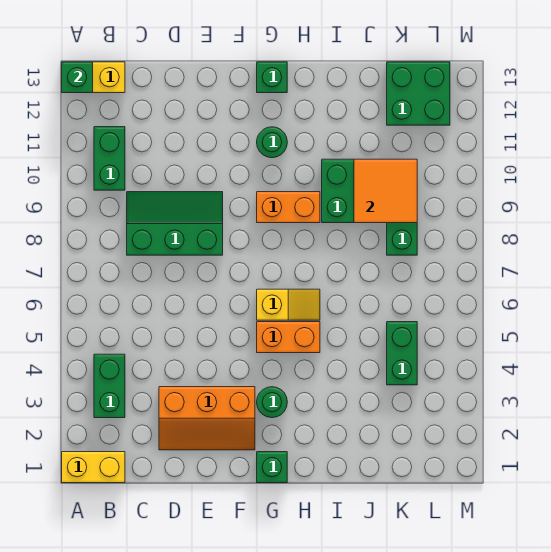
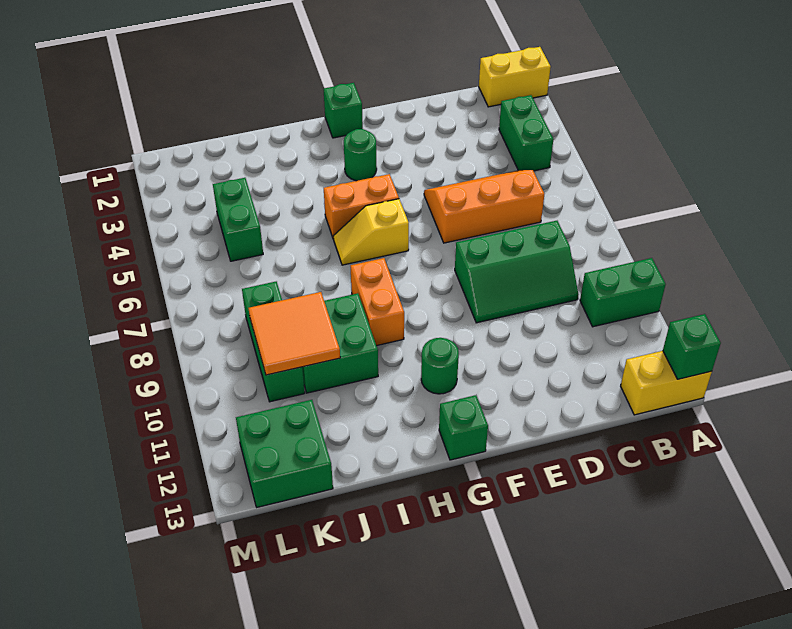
green 1x2 brick [94,127,125,190] -> green 1x2 brick turned to [580,258,666,327]
orange 2x3 slope [159,387,255,450] -> orange 2x3 slope moved to [424,170,544,243]
orange 1x2 brick [257,192,320,223] -> orange 1x2 brick turned to [351,258,404,346]

